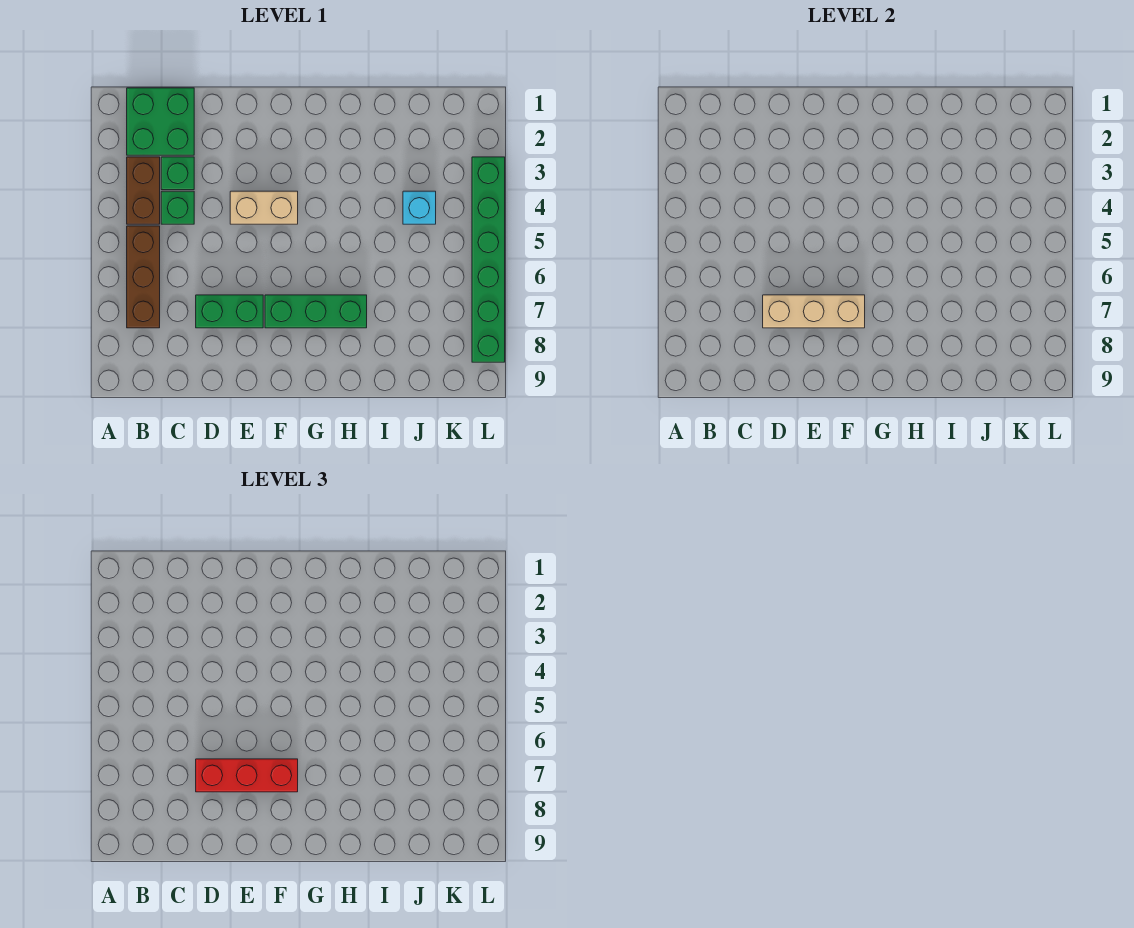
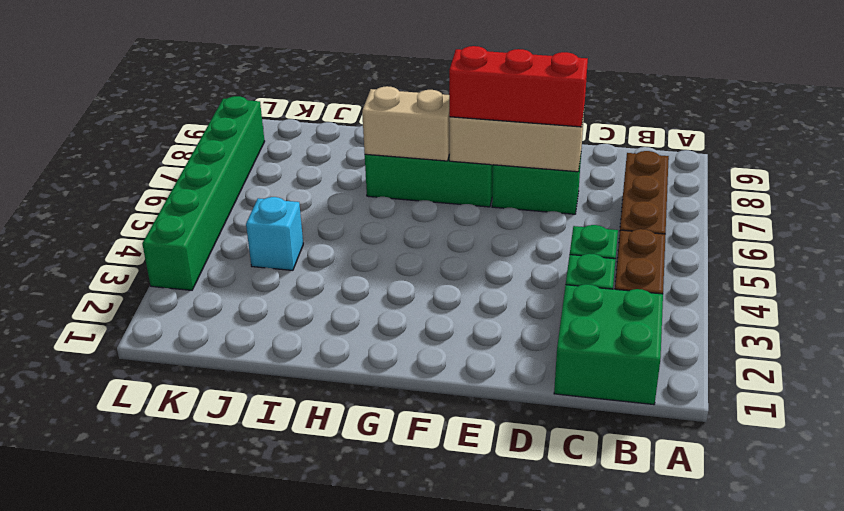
tan 1x2 brick [230,191,298,224] -> tan 1x2 brick moved to [362,86,450,161]

